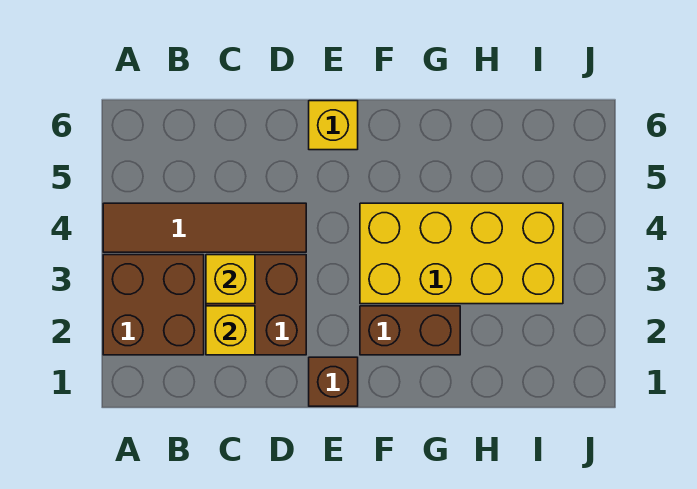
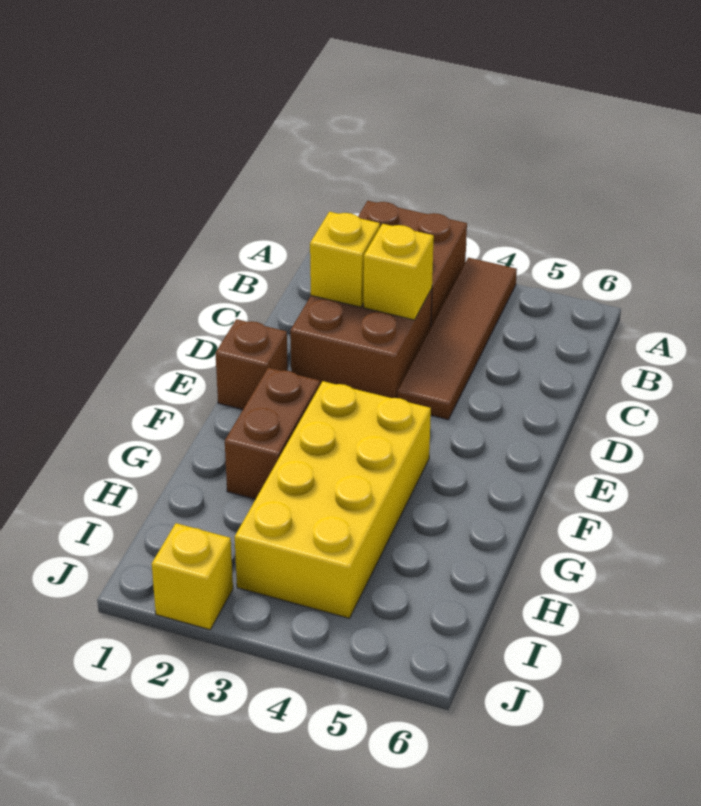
yellow 1x1 brick [309,101,358,150] -> yellow 1x1 brick moved to [152,523,233,630]

